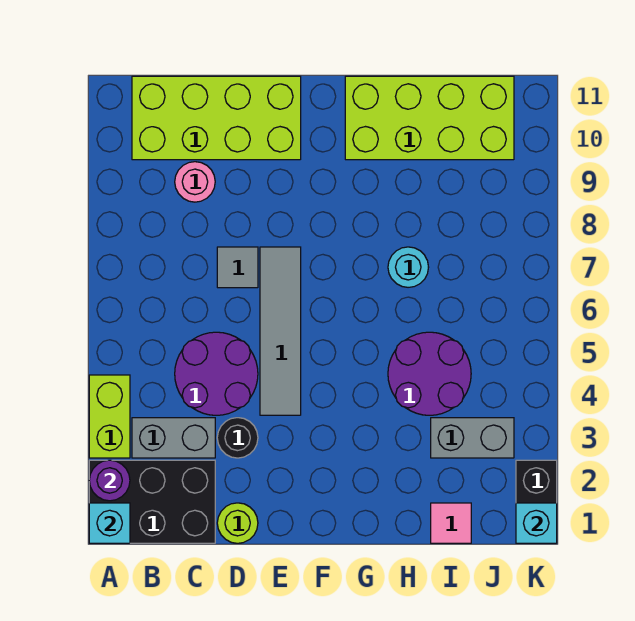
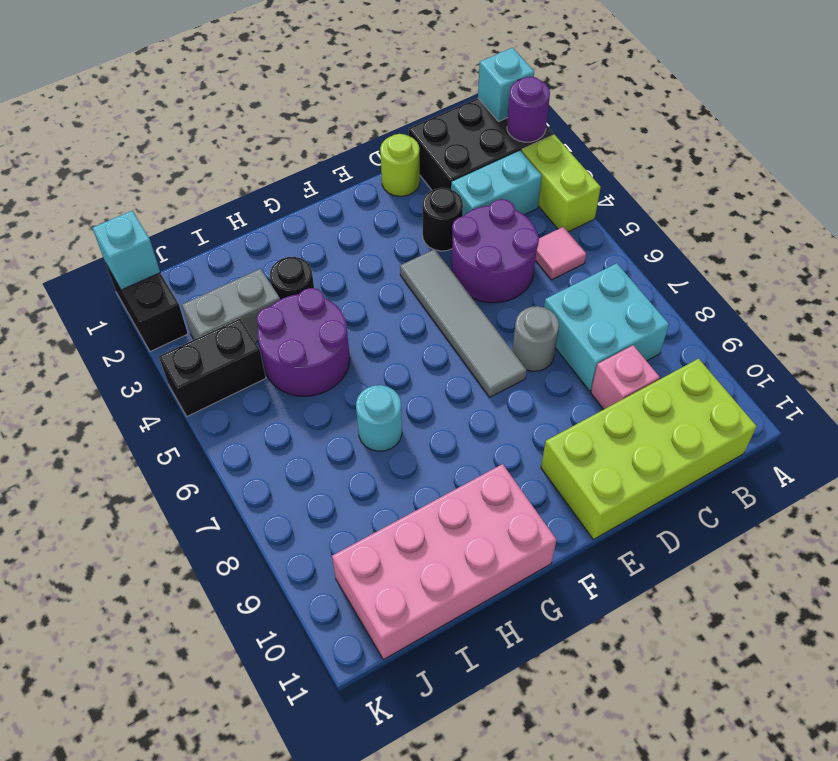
grey 1x2 brick [132,418,215,458] -> cyan 1x2 brick [451,150,542,217]
none -> cyan 2x2 brick [544,263,669,391]
pink 1x1 round brick [175,162,215,202] -> pink 1x1 brick [591,345,660,409]
grey 1x1 tile [217,247,258,288] -> grey 1x1 round brick [512,306,559,371]
lime 2x4 brick [345,76,514,160] -> pink 2x4 brick [332,464,556,659]
none -> black 1x1 round brick [270,257,314,300]
pink 1x1 tile [431,503,471,543] -> pink 1x1 tile moved to [535,227,586,280]
none -> black 1x2 brick [159,319,266,416]

